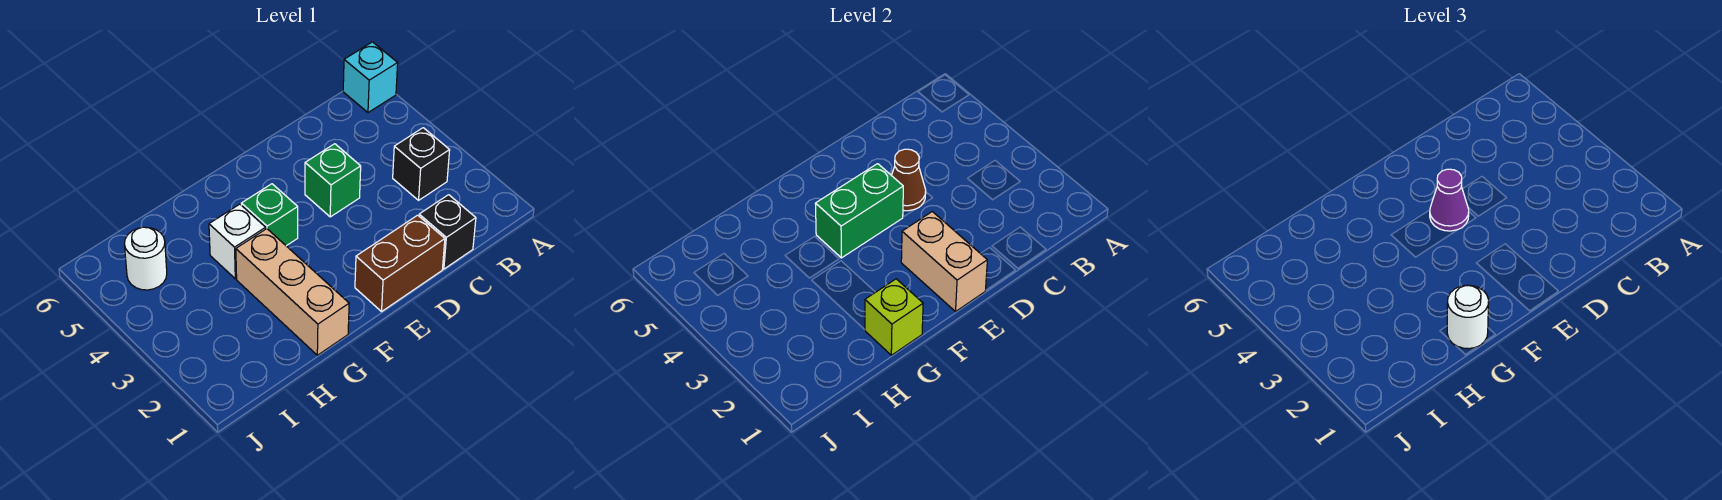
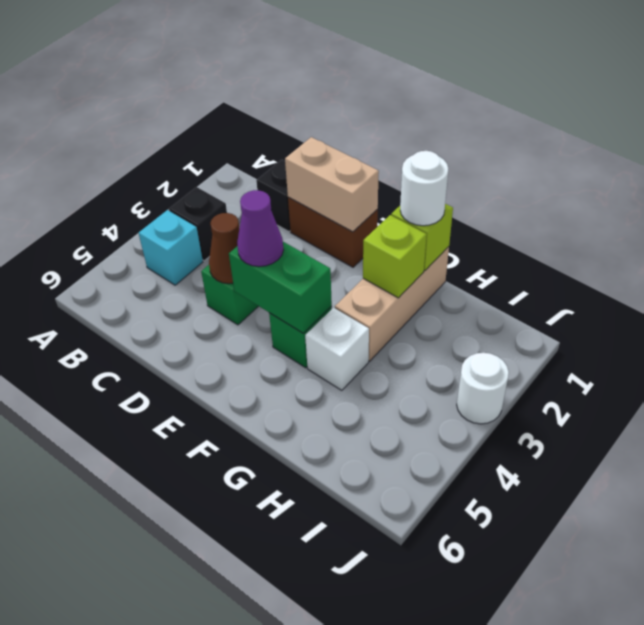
cyan 1x1 brick [343,42,398,112] -> cyan 1x1 brick moved to [139,210,203,285]
tan 1x2 brick [901,212,987,311] -> tan 1x2 brick turned to [285,137,379,232]
none -> lime 1x1 brick [363,215,427,298]
white 1x1 round brick [124,227,167,290] -> white 1x1 round brick moved to [457,353,509,424]

